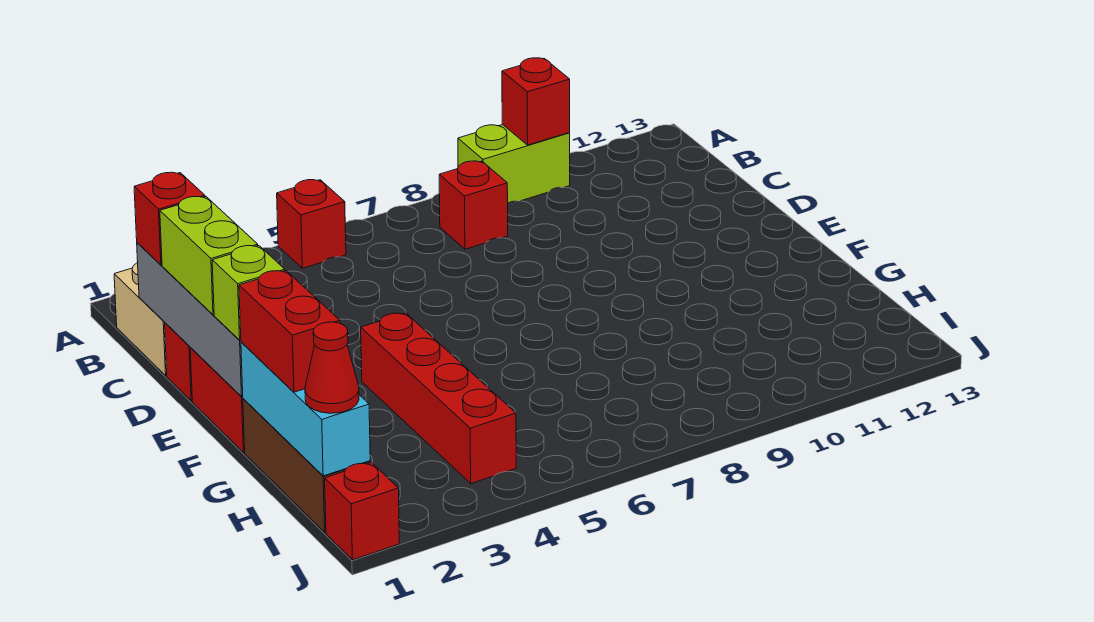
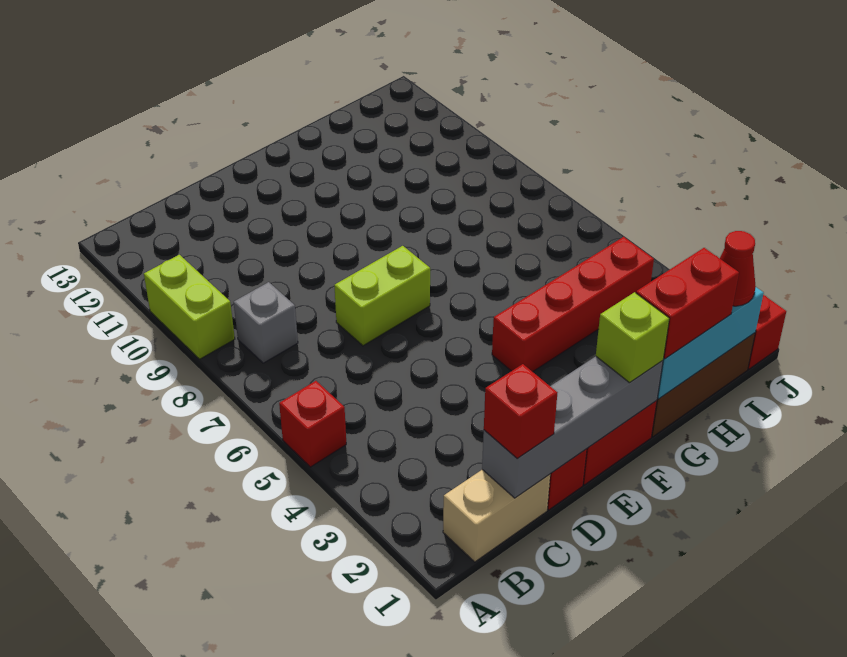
red 1x1 brick [502,58,570,145] -> none
red 1x1 brick [439,161,508,249] -> grey 1x1 brick [234,282,298,363]
lime 1x2 brick [160,197,258,315] -> lime 1x2 brick moved to [334,246,430,346]

